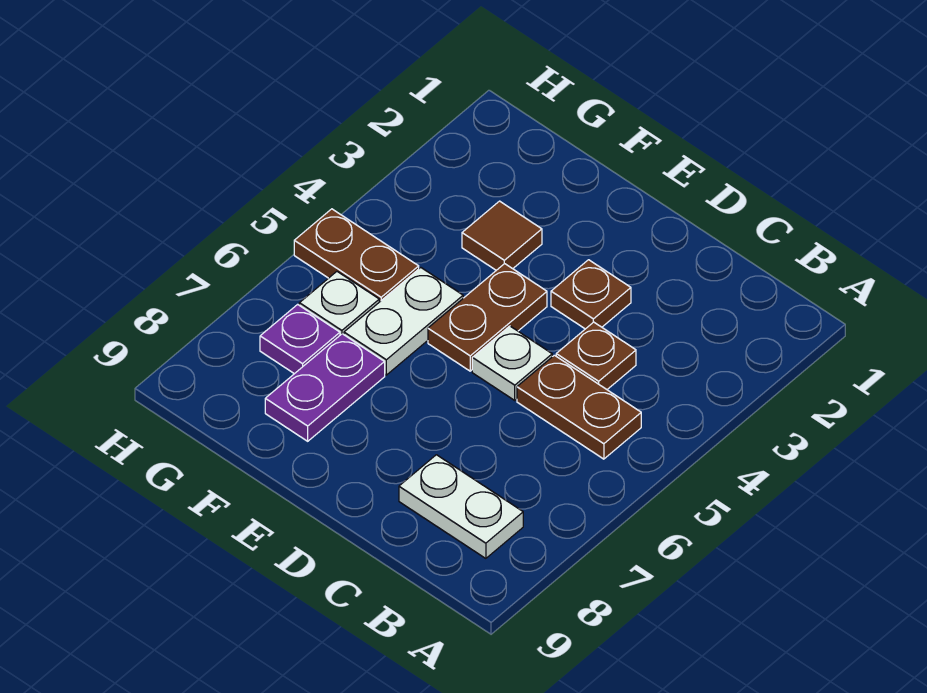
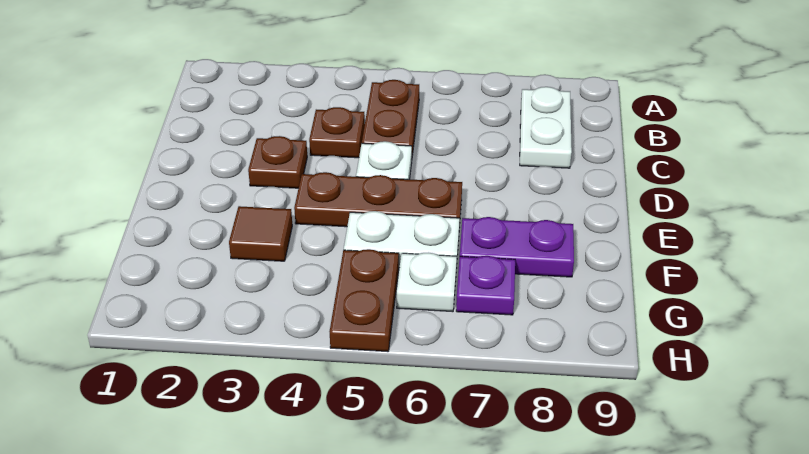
brown 1x2 plate [428,264,547,371] -> brown 1x3 plate [294,172,462,228]

